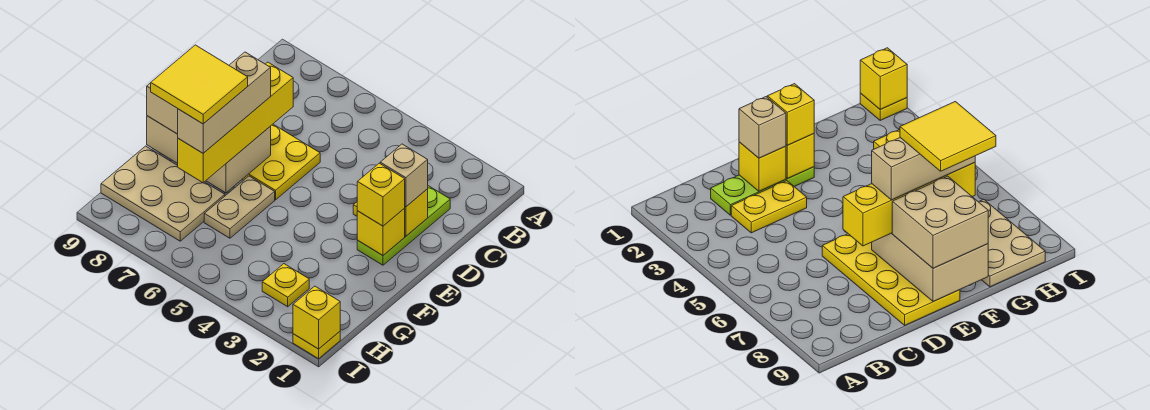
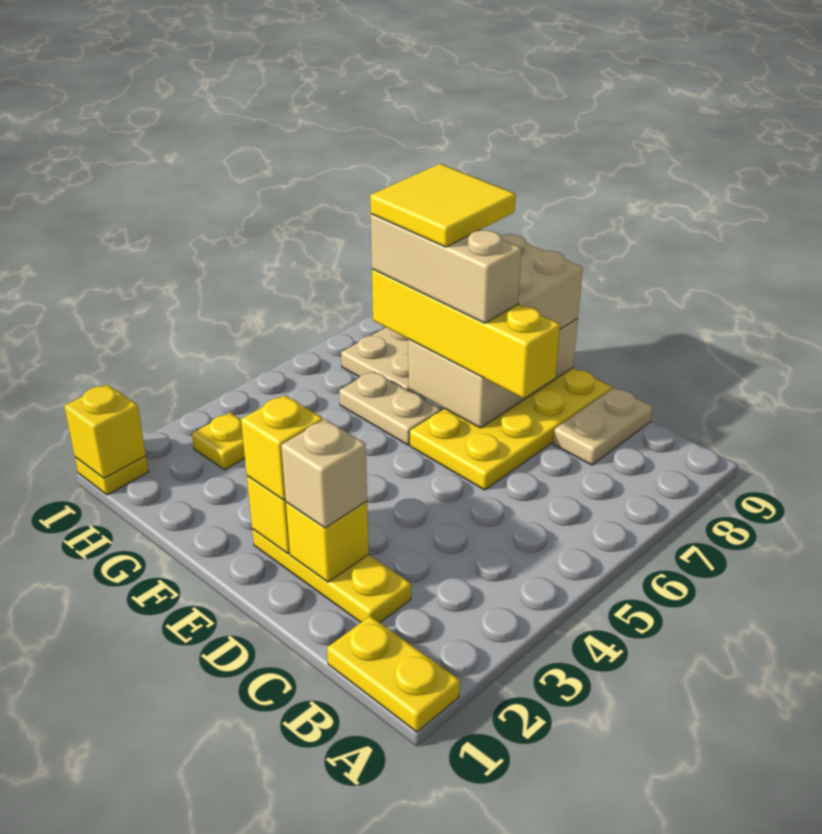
lime 1x3 plate [357,186,450,265] -> yellow 1x3 plate [252,529,411,622]
yellow 1x2 plate [731,181,807,233] -> yellow 1x2 plate moved to [327,616,460,732]
none -> tan 1x2 plate [553,388,653,465]

